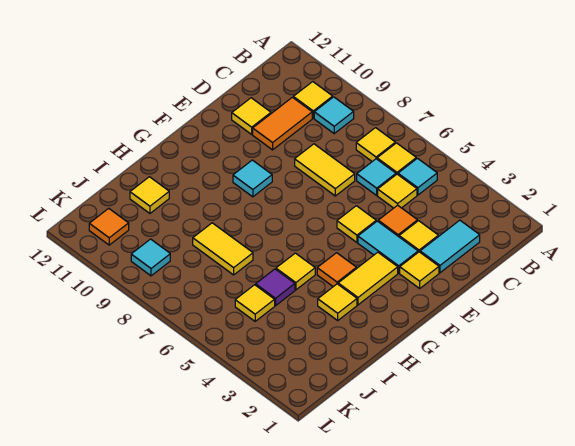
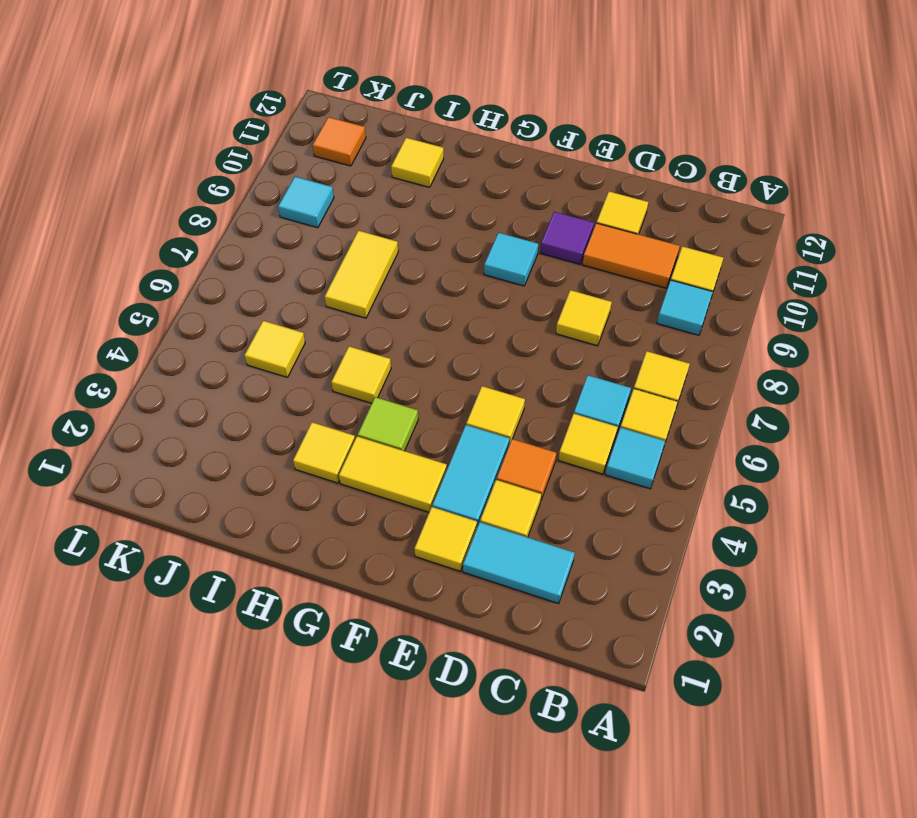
yellow 1x2 tile [295,144,355,196] -> yellow 1x1 tile [556,290,612,346]
orange 1x1 tile [317,253,357,287] -> lime 1x1 tile [358,397,418,451]
purple 1x1 tile [256,269,295,306] -> purple 1x1 tile moved to [540,212,594,264]

